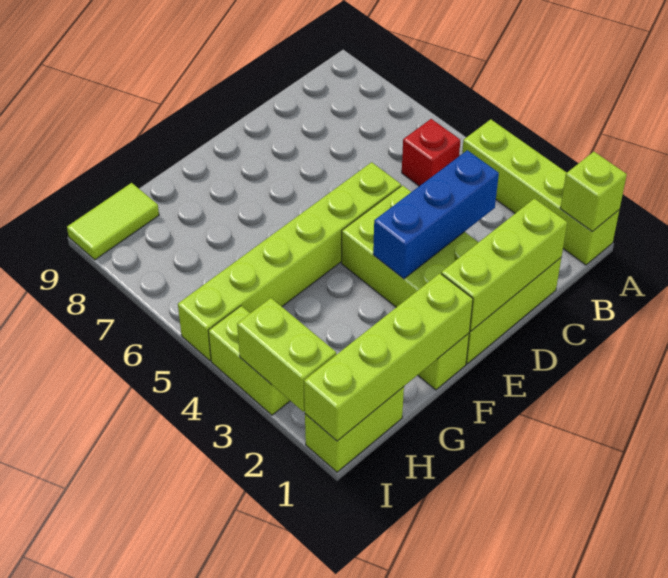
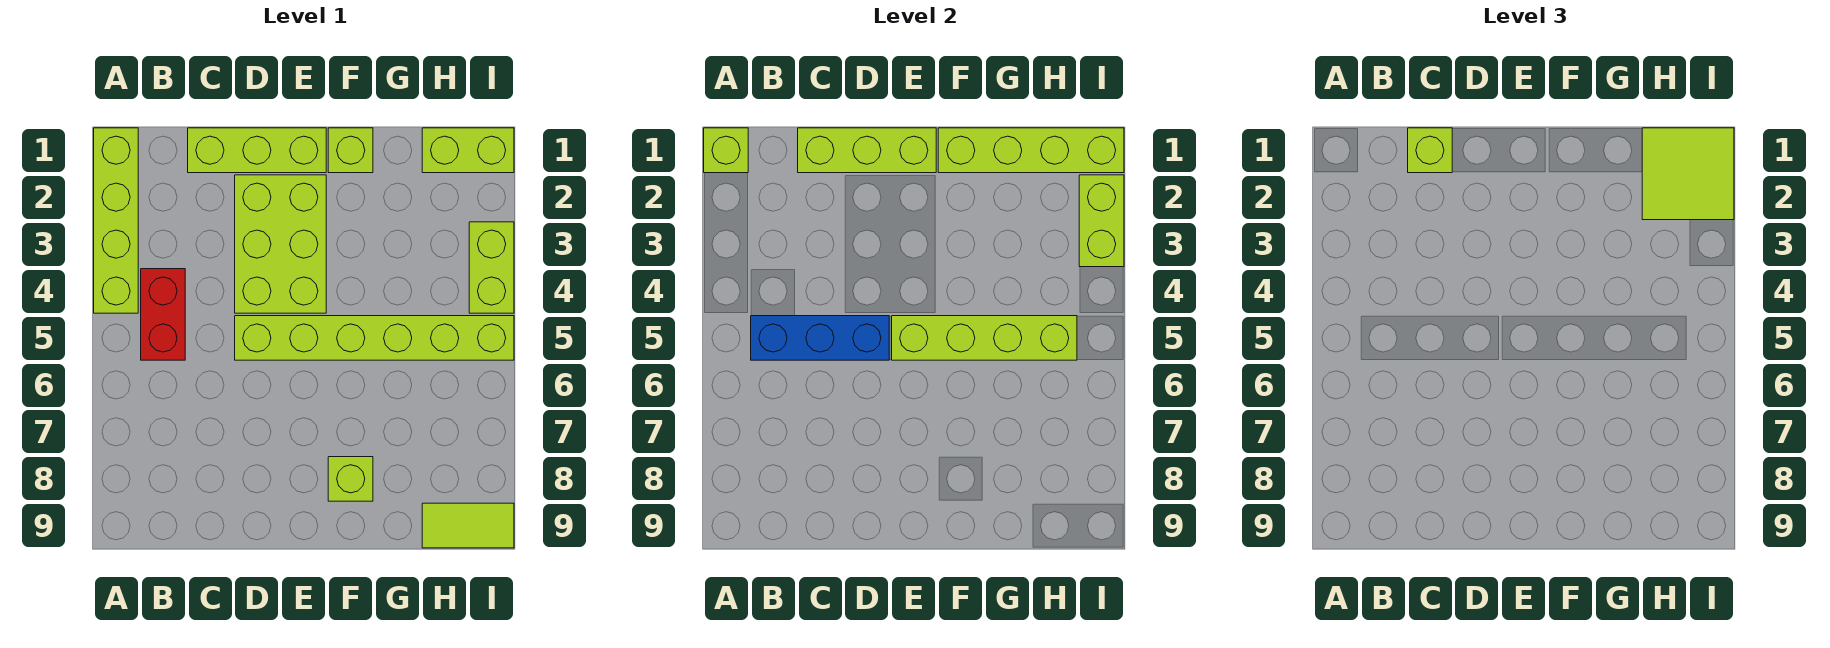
red 1x1 brick [402,119,460,186] -> red 1x2 brick [141,269,185,360]
none -> lime 1x1 brick [1408,128,1452,173]
blue 1x3 brick [373,150,499,279] -> blue 1x3 brick moved to [751,316,889,360]
none -> lime 1x4 brick [892,316,1077,360]
none -> lime 1x1 brick [328,457,373,501]
none -> lime 2x2 tile [1642,128,1734,220]

